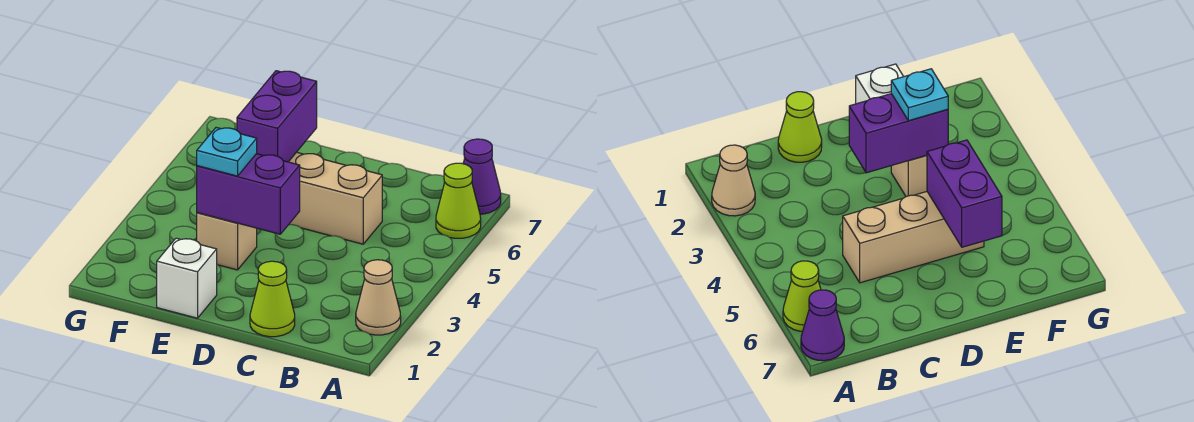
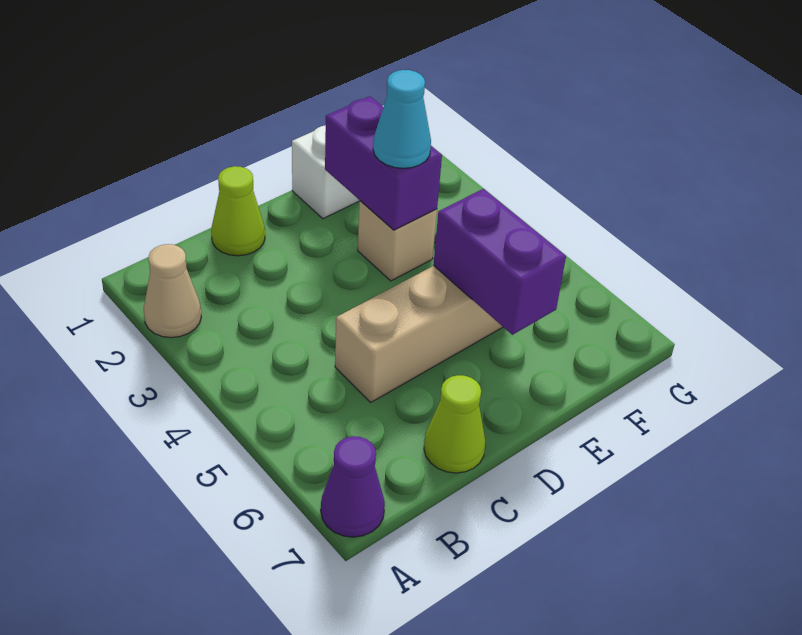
lime 1x1 cone [436,163,481,238] -> lime 1x1 cone moved to [424,375,485,473]
purple 1x2 brick [197,154,300,234] -> purple 1x2 brick turned to [325,96,442,230]
cyan 1x1 plate [197,128,257,176] -> cyan 1x1 cone [373,70,431,168]

